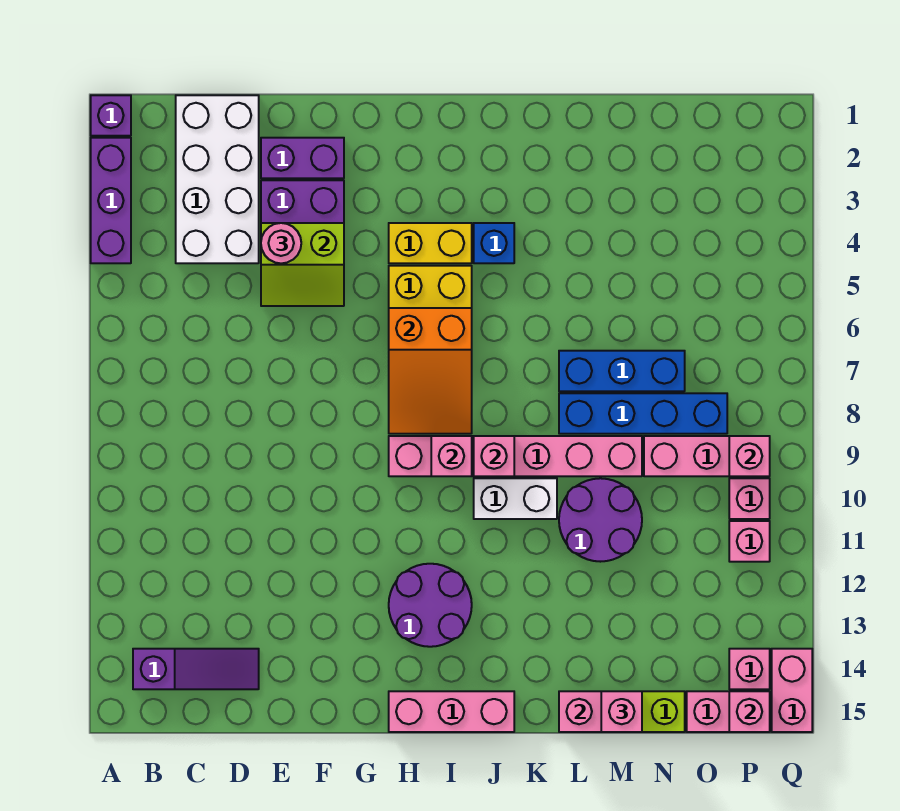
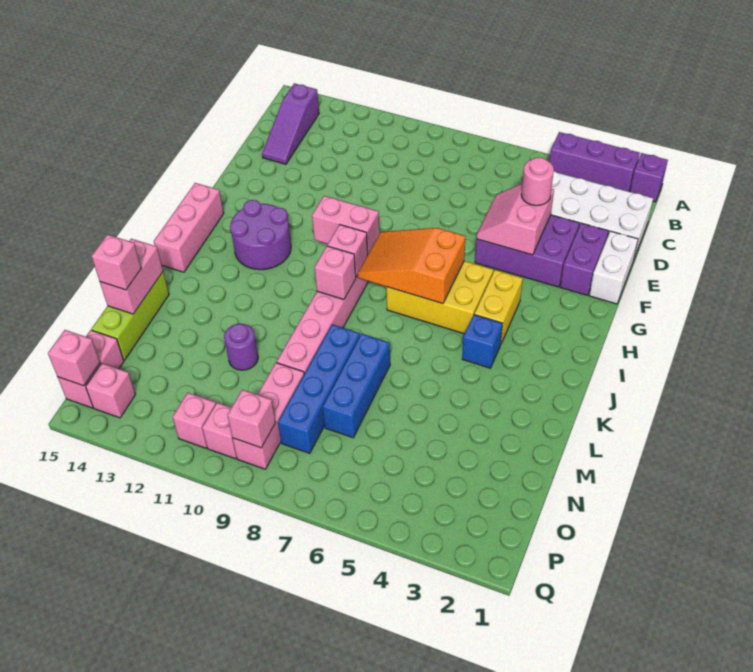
lime 2x2 slope [261,223,344,306] -> pink 2x2 slope [477,184,554,255]
white 1x2 brick [474,478,557,519] -> white 1x2 brick moved to [589,231,638,304]
purple 2x2 round brick [559,478,642,562] -> purple 1x1 round brick [224,324,258,370]
pink 1x2 brick [772,649,812,732] -> pink 1x2 brick moved to [312,196,379,253]

